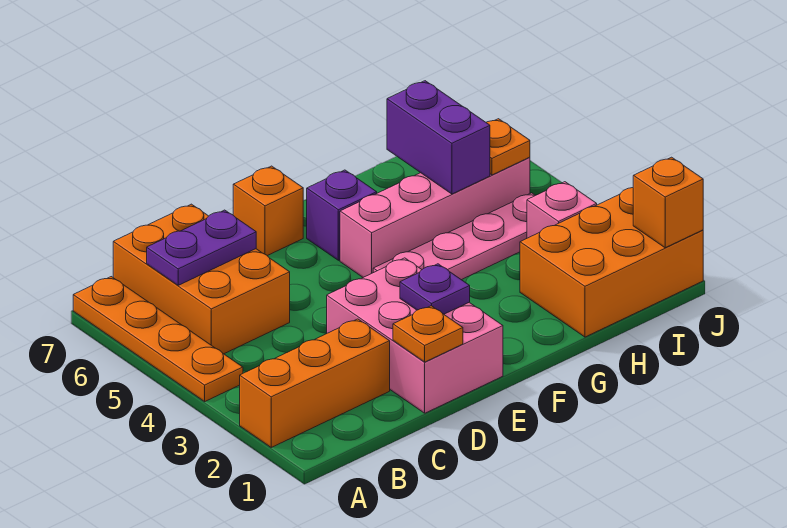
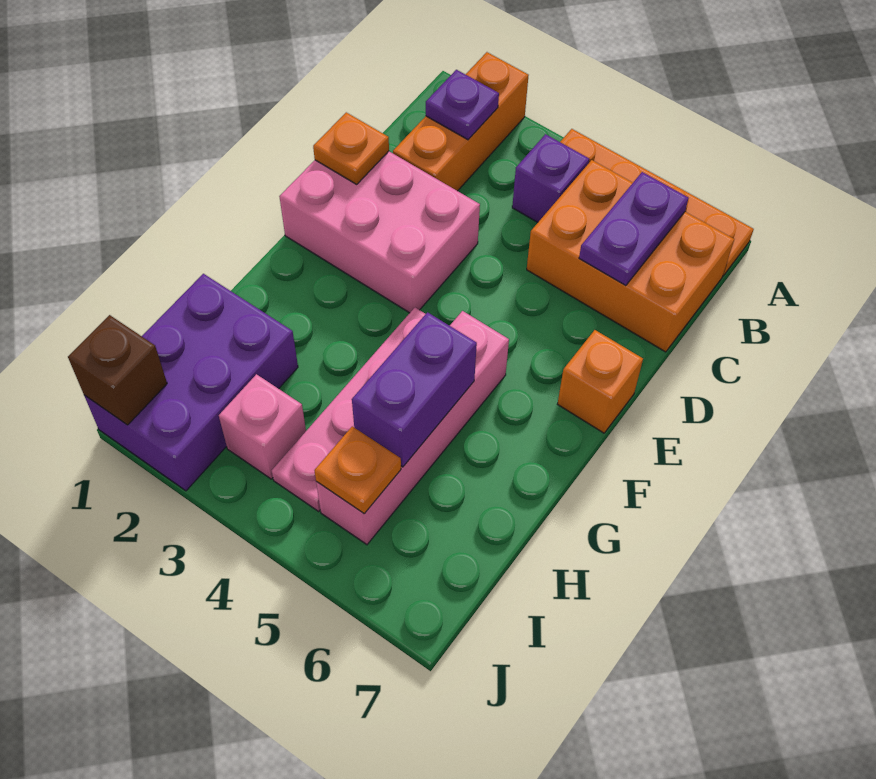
purple 1x1 plate [400,264,470,314] -> purple 1x1 plate moved to [426,70,499,140]
purple 1x1 brick [307,170,377,260] -> purple 1x1 brick moved to [512,134,589,222]
orange 2x3 brick [520,188,703,337] -> purple 2x3 brick [84,274,298,491]
purple 1x2 brick [387,81,490,194] -> purple 1x2 brick turned to [352,312,477,467]
orange 1x1 brick [633,157,703,248] -> brown 1x1 brick [68,315,167,425]

